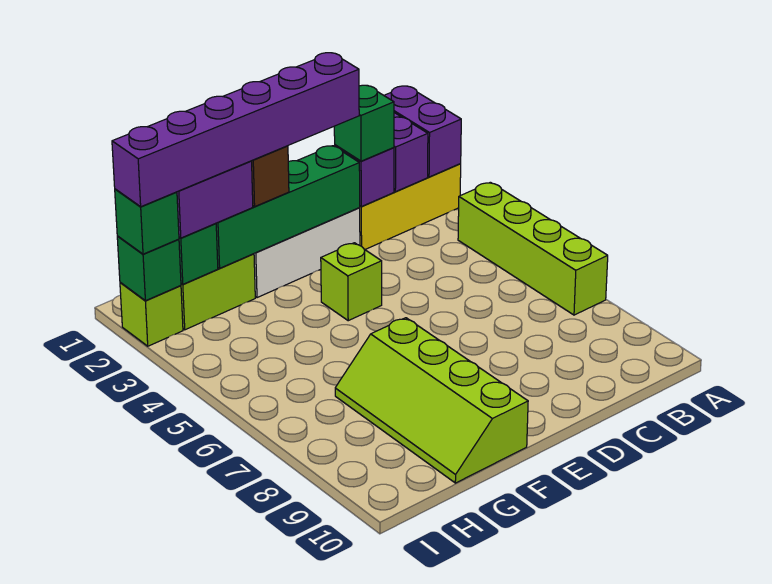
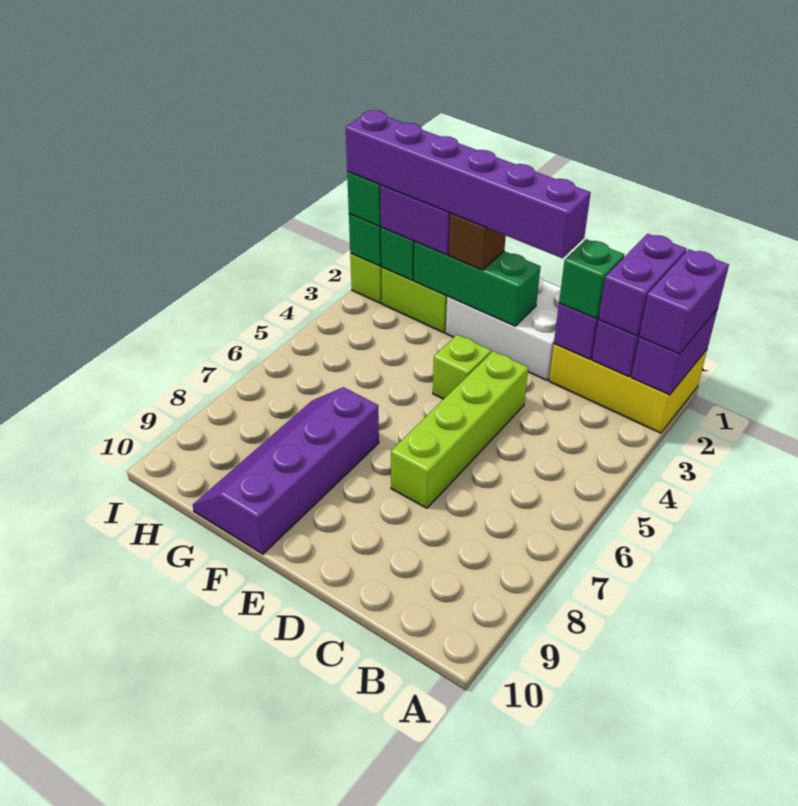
none -> purple 1x2 brick [639,249,729,354]
lime 1x4 brick [458,182,608,315] -> lime 1x4 brick moved to [391,351,528,508]
none -> purple 1x2 brick [598,234,686,336]
green 1x4 brick [216,146,360,268] -> green 1x3 brick [414,242,541,326]
lime 2x4 slope [335,318,528,483] -> purple 2x4 slope [193,387,379,554]

